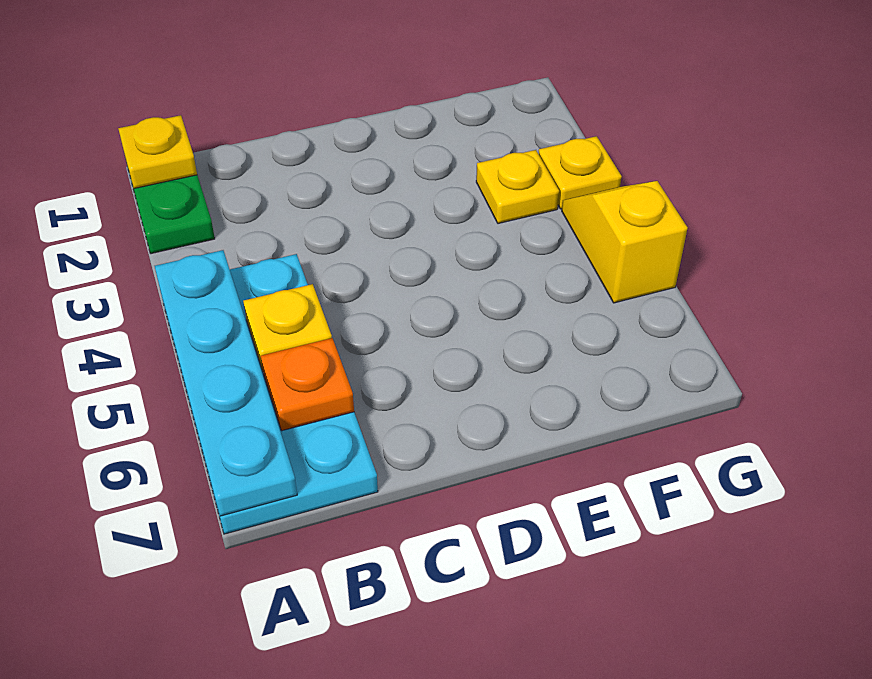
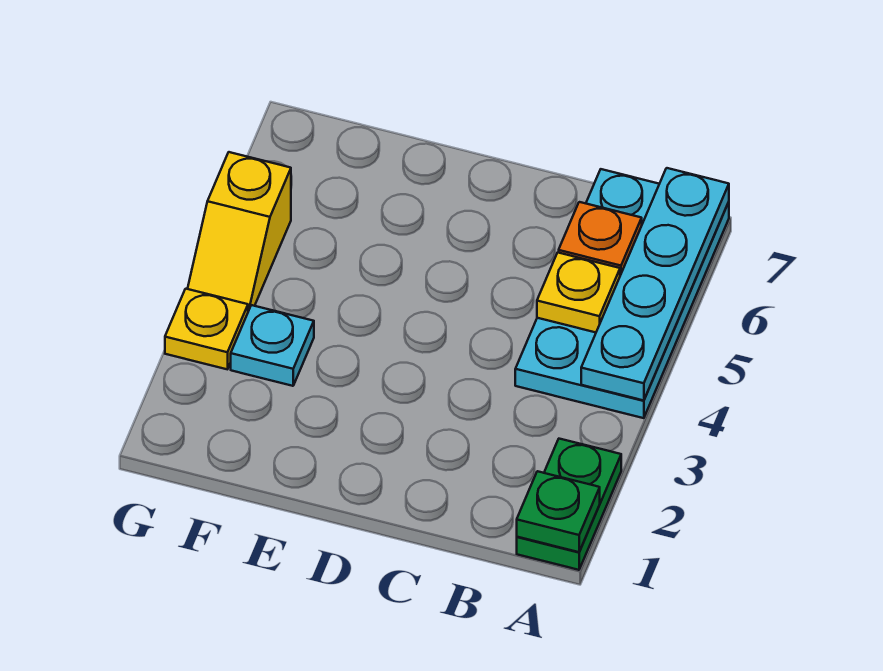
yellow 1x1 plate [118,115,197,188] -> green 1x1 plate [517,471,600,552]
yellow 1x1 plate [476,150,559,224] -> cyan 1x1 plate [231,305,314,386]

